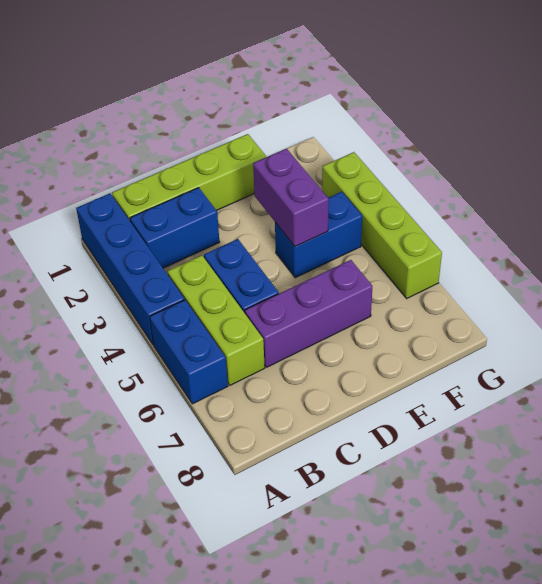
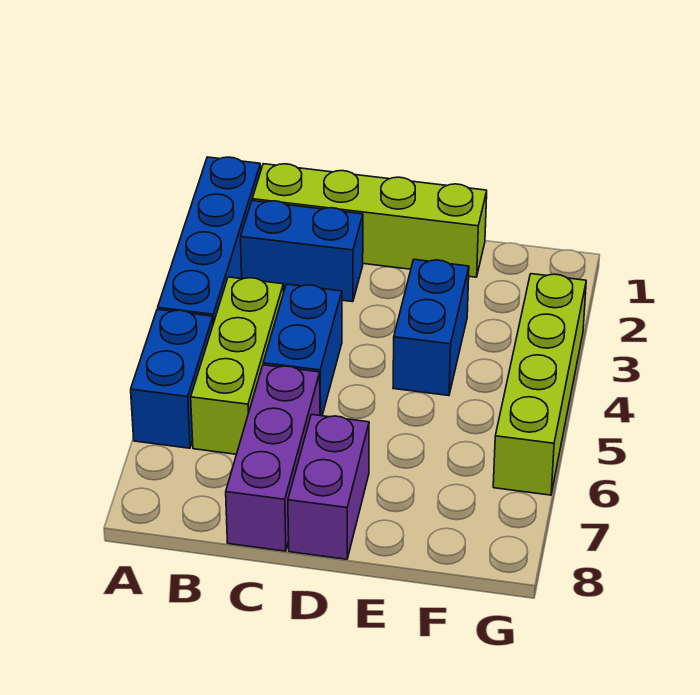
purple 1x3 brick [245,260,373,367] -> purple 1x3 brick turned to [226,365,320,551]
purple 1x2 brick [253,149,329,247] -> purple 1x2 brick moved to [288,415,369,559]
blue 1x2 brick [275,192,362,278] -> blue 1x2 brick turned to [393,260,469,396]

